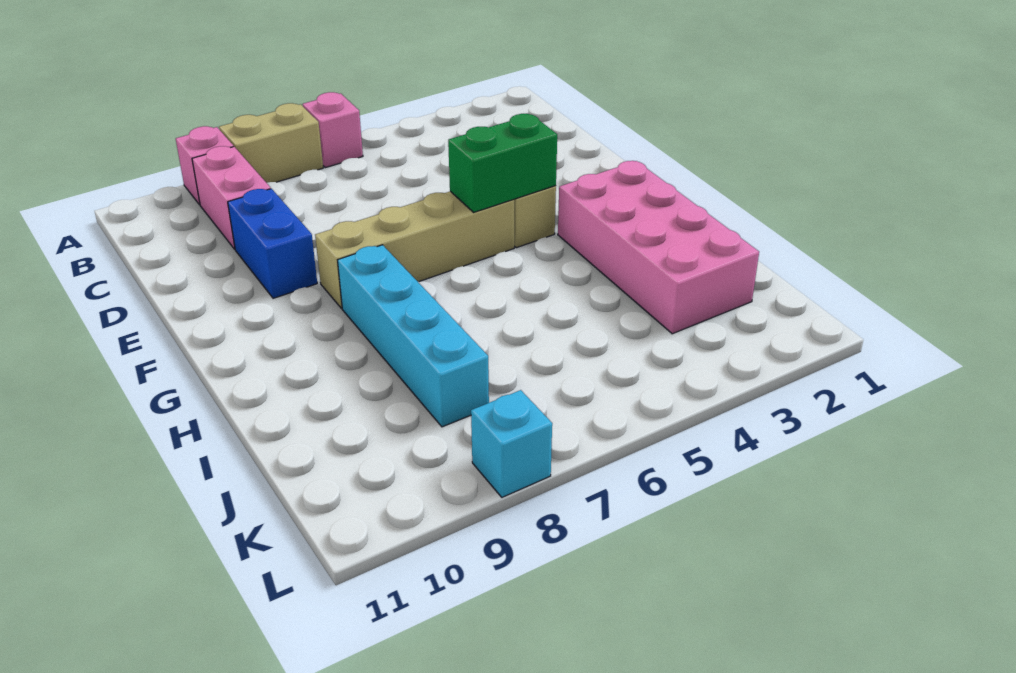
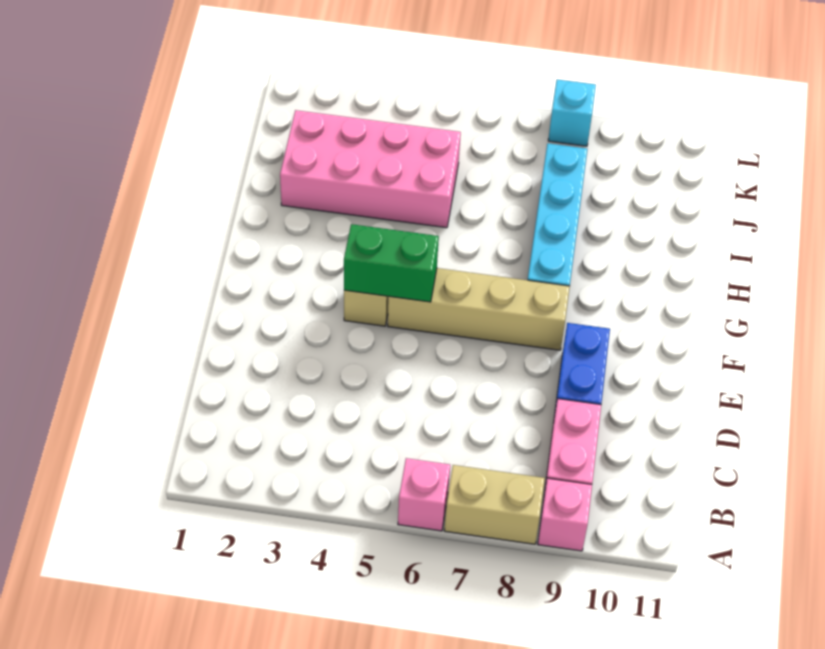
pink 2x4 brick [558,161,759,334] -> pink 2x4 brick turned to [280,110,461,228]

